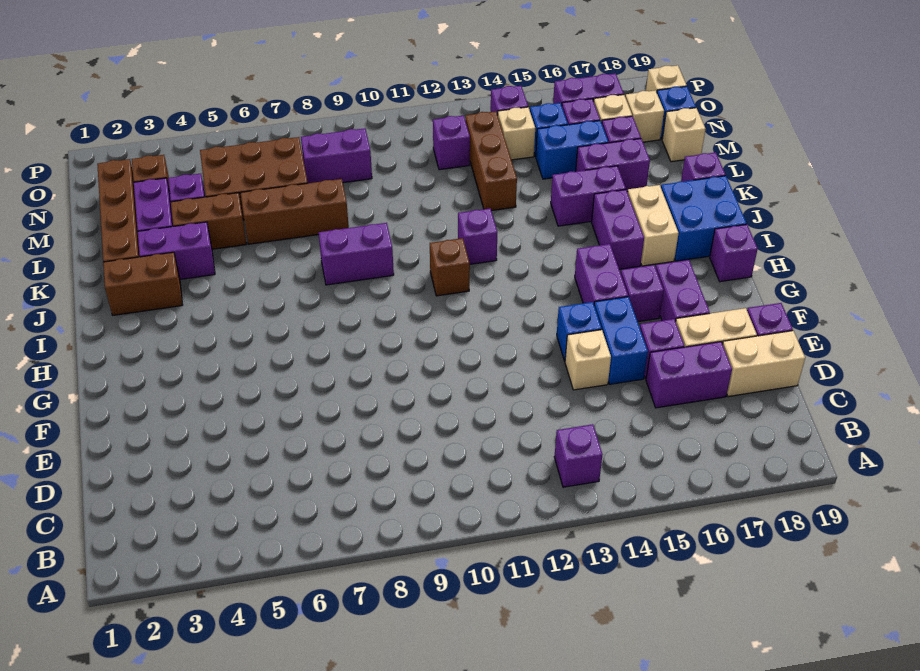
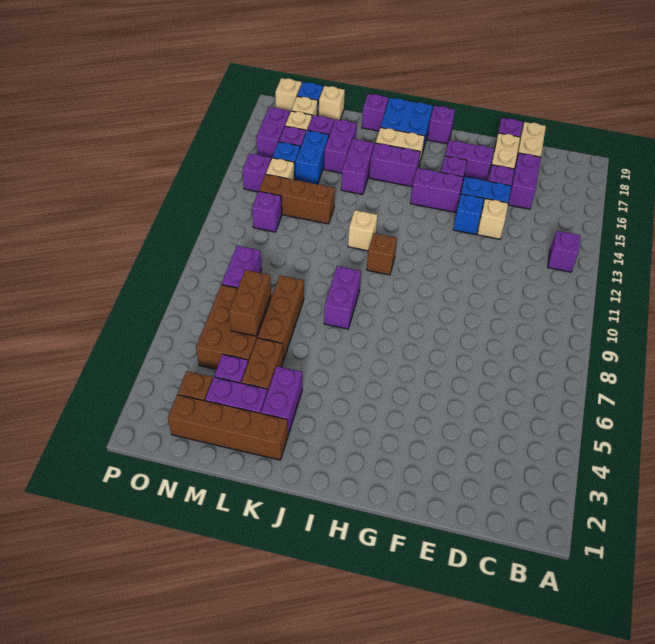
brown 1x2 brick [103,252,182,315] -> brown 1x2 brick moved to [229,270,271,336]
purple 1x1 brick [458,208,497,264] -> tan 1x1 brick [348,210,377,251]

